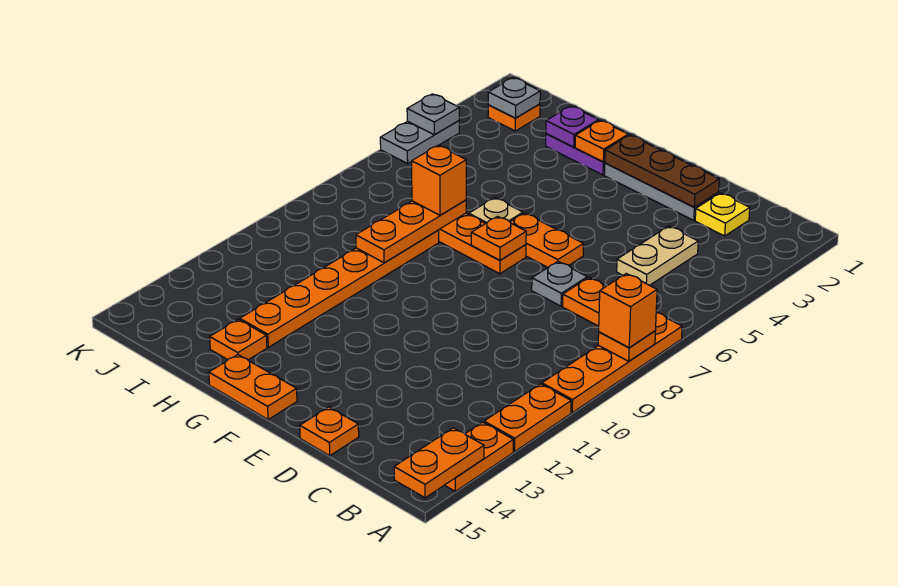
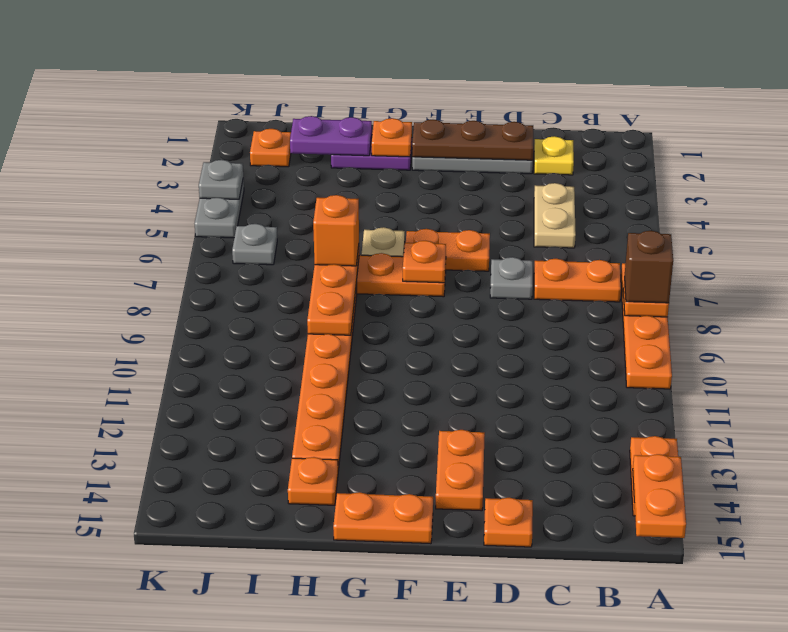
orange 1x1 brick [599,274,657,347] -> brown 1x1 brick [625,231,673,303]
orange 1x2 plate [484,384,571,451] -> orange 1x2 plate moved to [436,430,485,511]
purple 1x1 plate [546,106,599,147] -> purple 1x2 plate [290,116,372,156]
grey 1x1 plate [488,78,540,118] -> grey 1x1 plate moved to [232,224,277,265]

